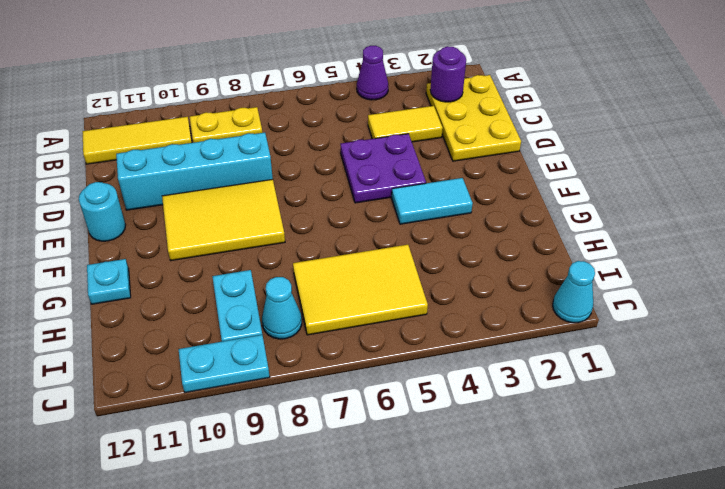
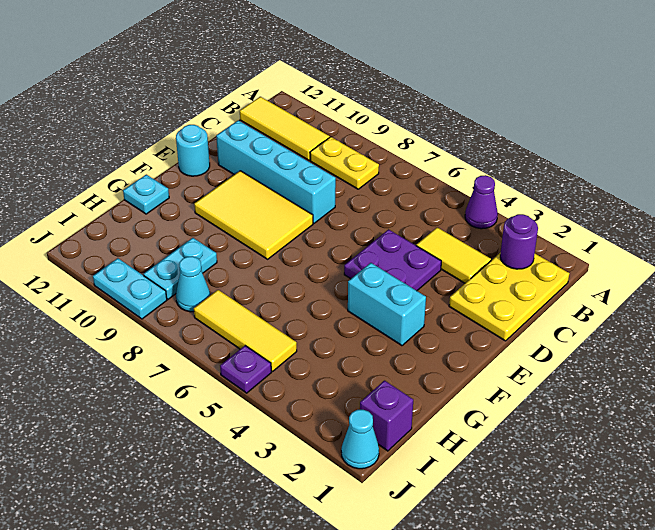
cyan 1x2 tile [392,178,473,224] -> cyan 1x2 brick [348,263,426,346]
yellow 2x3 tile [293,245,428,335] -> yellow 1x3 tile [194,290,297,371]
none -> purple 1x1 brick [360,381,413,451]
none -> purple 1x1 plate [220,346,271,393]

